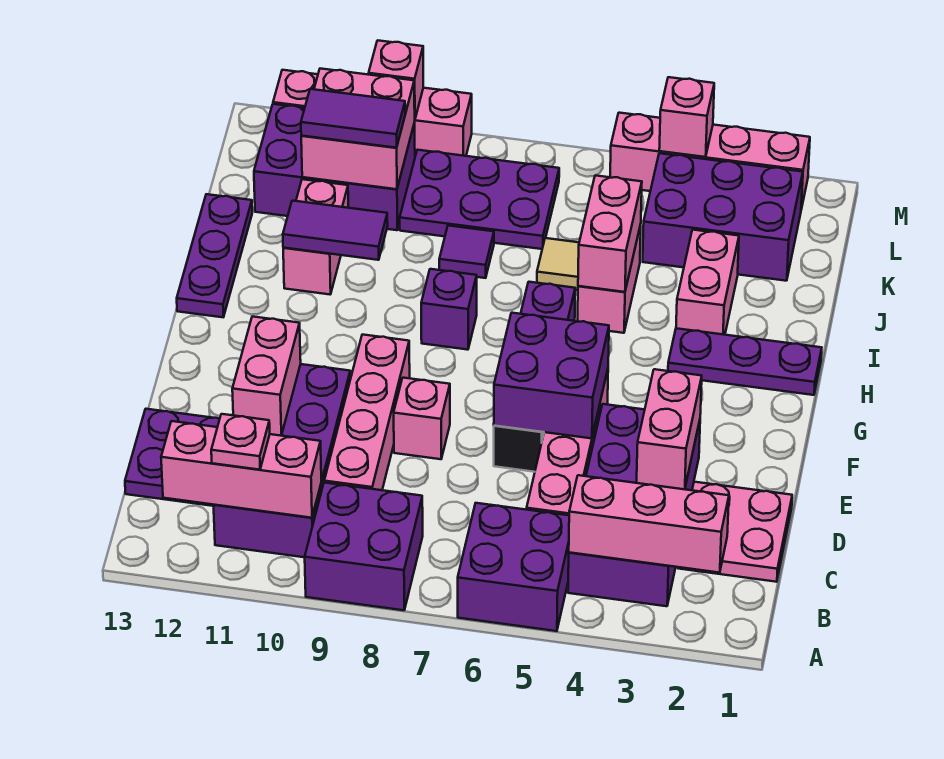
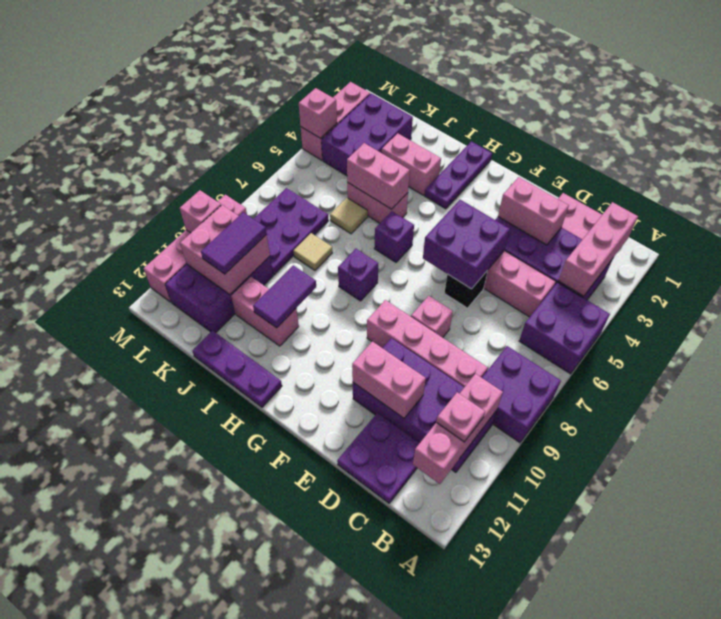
purple 1x1 tile [439,226,494,278] -> tan 1x1 tile [294,233,332,270]
pink 1x4 brick [610,113,810,209] -> pink 1x3 brick [301,82,370,160]

